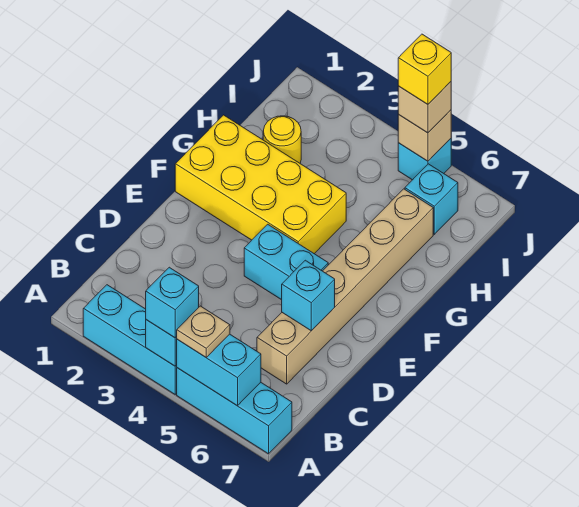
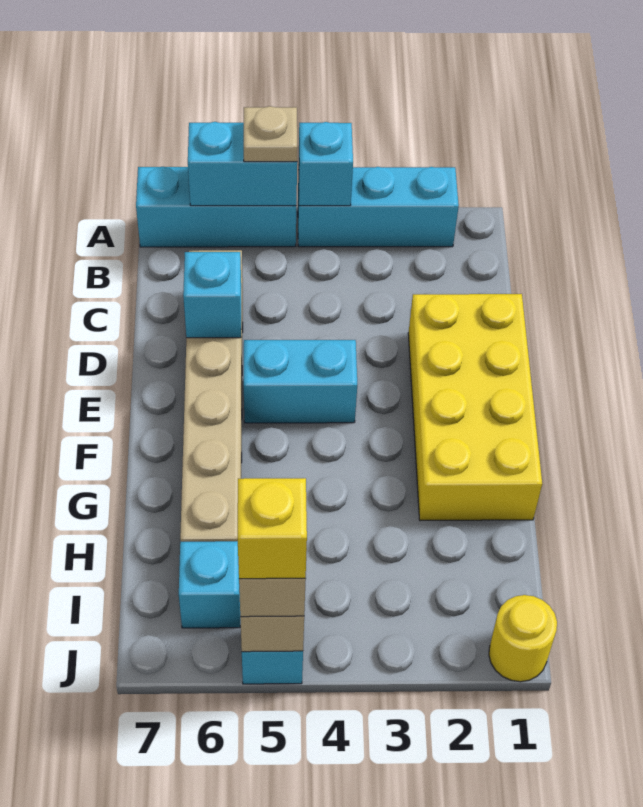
cyan 1x1 brick [146,267,199,338] -> none
yellow 2x4 brick [175,115,346,254] -> yellow 2x4 brick turned to [408,294,542,521]
yellow 1x1 round brick [263,116,301,163] -> yellow 1x1 round brick moved to [489,595,557,682]

